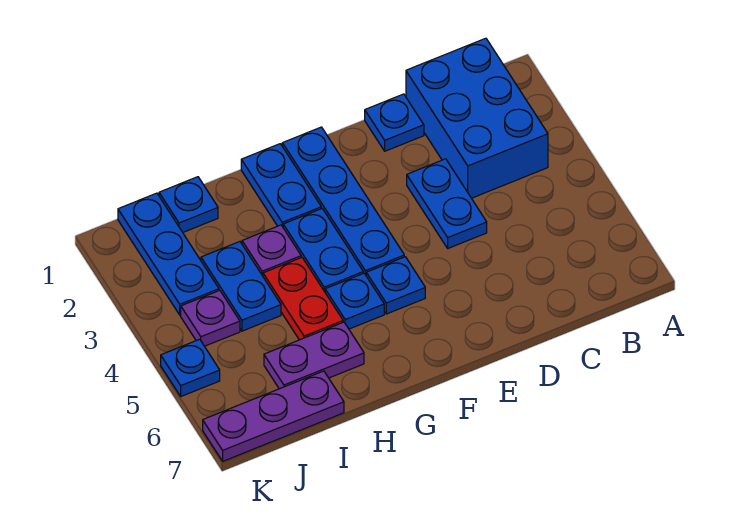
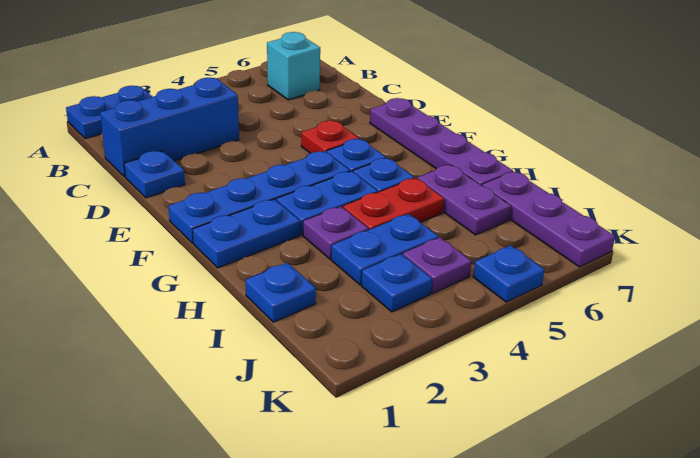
blue 2x3 brick [406,38,548,198] -> blue 1x3 brick [100,78,239,177]
none -> cyan 1x1 brick [267,32,320,100]
blue 1x2 plate [407,159,487,248] -> blue 1x2 plate moved to [66,86,152,139]
none -> red 1x1 plate [301,121,359,153]
none -> purple 1x4 plate [370,98,513,185]
blue 1x3 plate [118,193,219,315] -> blue 1x1 plate [361,254,432,312]

